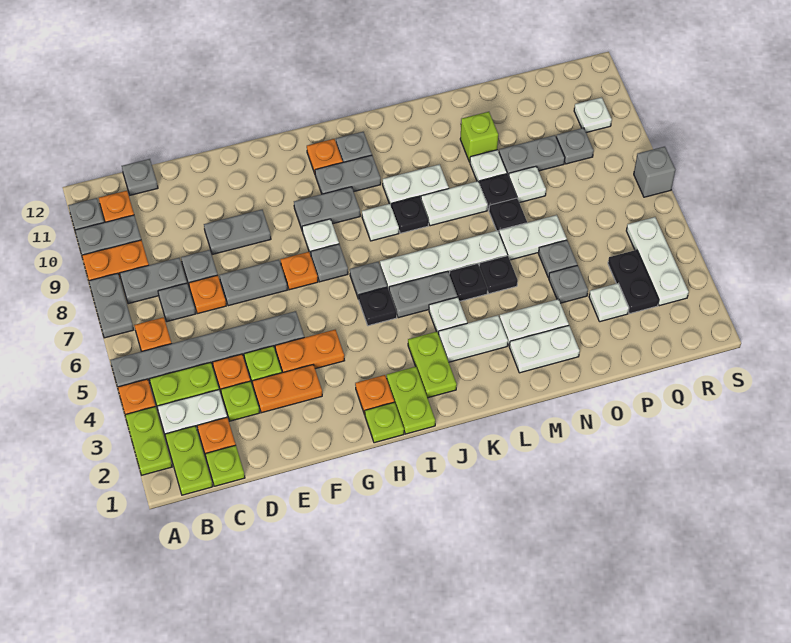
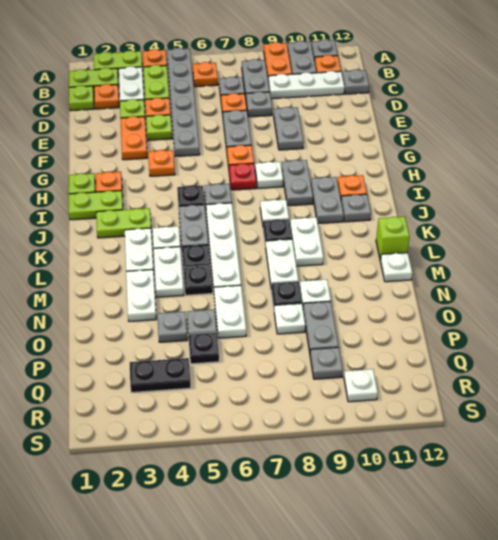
grey 1x2 plate [89,273,134,338] -> none
orange 1x2 plate [275,330,345,373] -> orange 1x1 plate [148,150,175,176]
grey 1x1 plate [311,244,348,282] -> red 1x1 plate [229,163,256,190]
white 1x2 plate [509,326,580,373] -> white 1x2 plate moved to [154,247,184,297]
black 1x1 plate [489,198,527,231] -> black 1x1 plate moved to [188,332,219,364]
lime 1x1 brick [460,112,498,162] -> lime 1x1 brick moved to [376,217,410,260]
white 1x1 plate [589,283,629,322] -> white 1x1 plate moved to [380,252,412,282]
white 1x3 plate [626,217,689,306] -> white 1x3 plate moved to [268,71,345,99]
grey 1x1 brick [634,147,675,197] -> none

